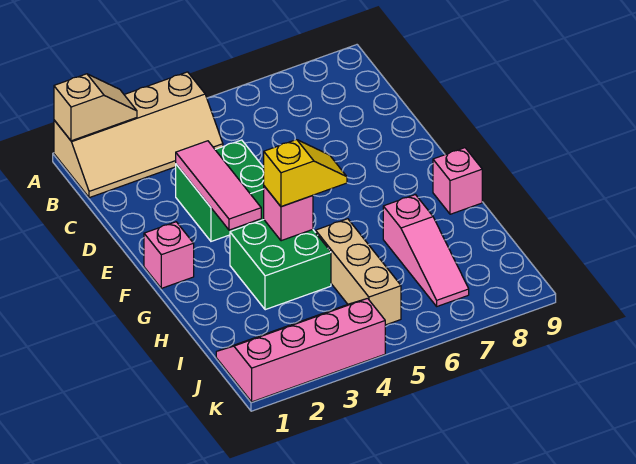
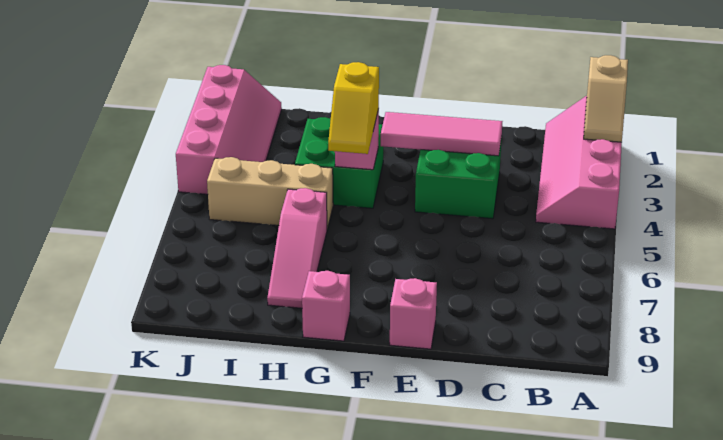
tan 2x4 slope [54,72,223,198] -> pink 2x4 slope [536,96,622,229]
pink 1x1 brick [144,222,194,288] -> pink 1x1 brick moved to [390,278,437,349]
pink 1x3 slope [383,195,469,306] -> pink 1x3 slope turned to [267,188,327,308]

